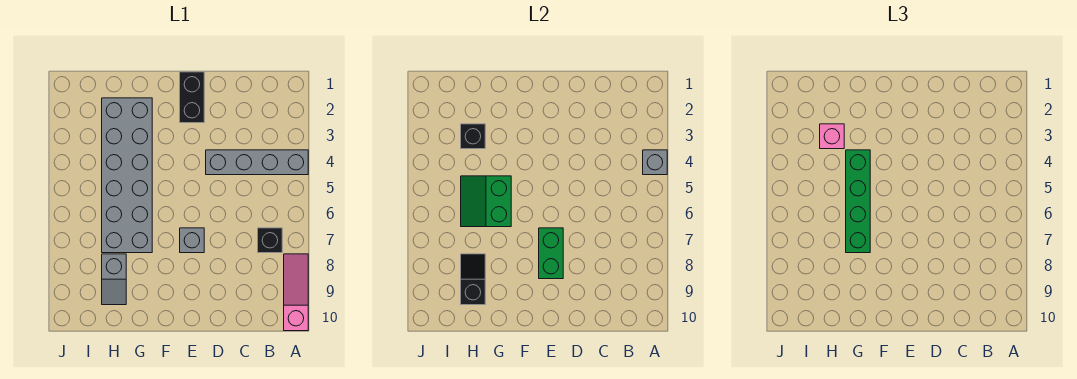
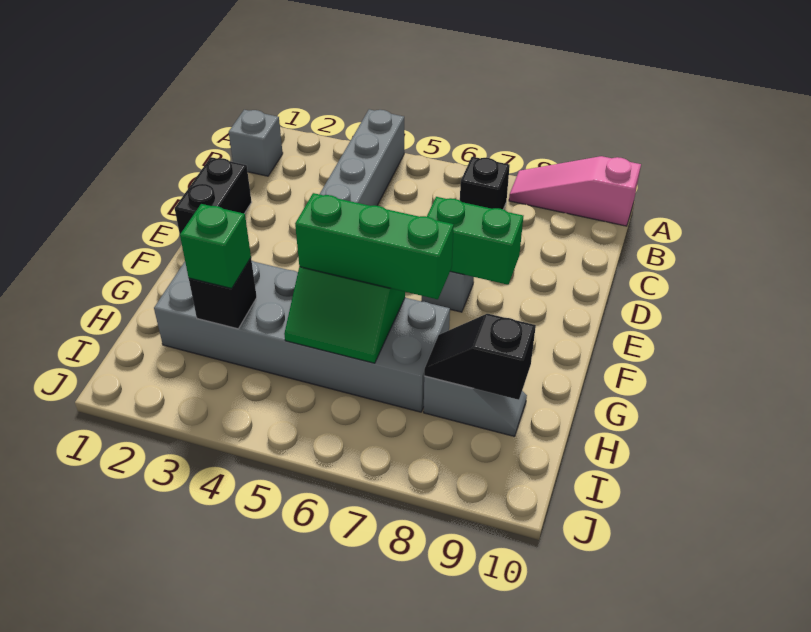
grey 1x1 brick [643,150,667,175] -> grey 1x1 brick moved to [229,110,283,176]
black 1x2 brick [180,72,204,123] -> black 1x2 brick turned to [175,157,252,234]
green 1x4 brick [846,150,870,253] -> green 1x3 brick [295,193,454,299]
pink 1x1 brick [820,124,844,149] -> green 1x1 brick [180,204,251,288]

